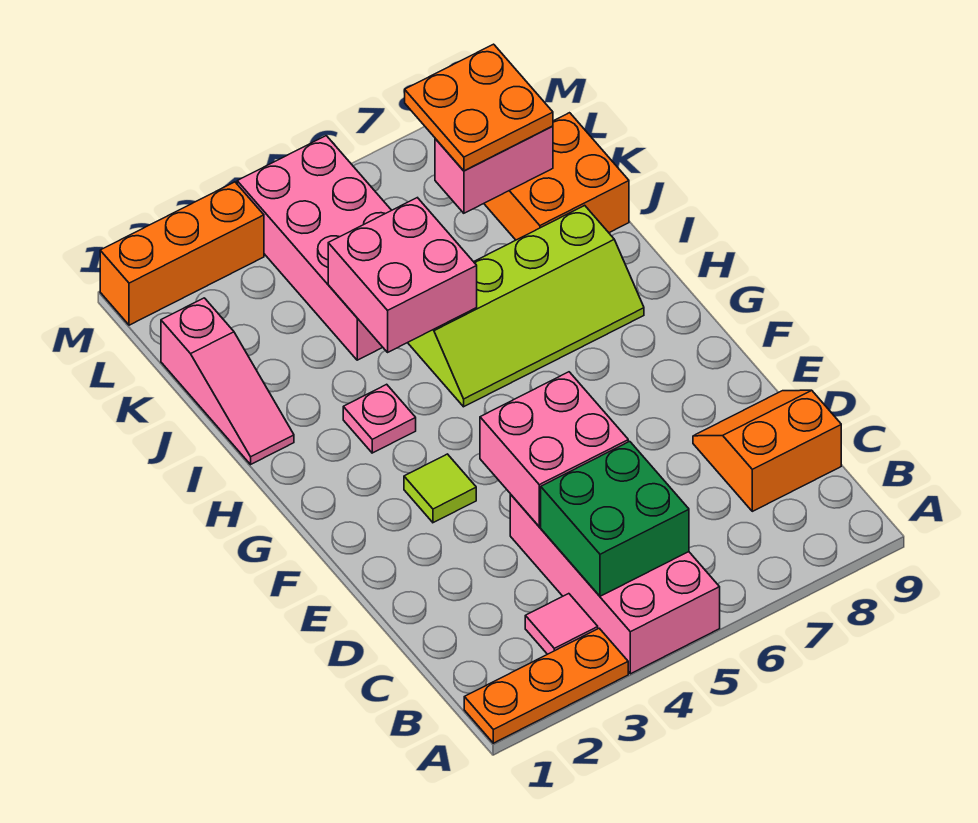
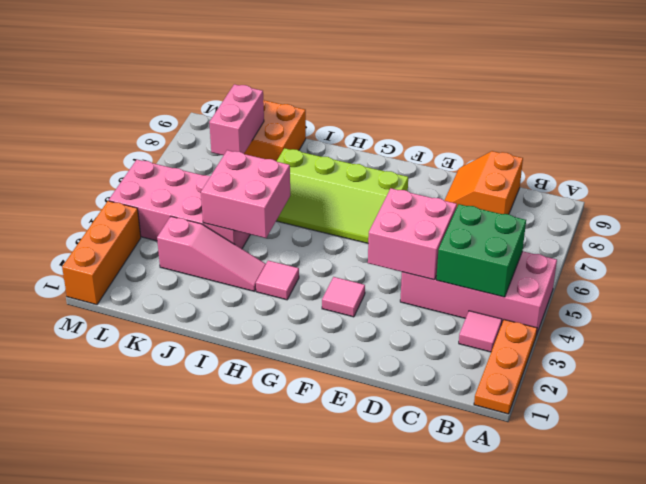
lime 1x1 tile [404,454,476,523] -> pink 1x1 tile [322,277,365,317]
pink 1x1 plate [343,384,416,453] -> pink 1x1 tile [256,261,299,300]
lime 2x4 slope [408,205,644,407] -> lime 2x4 slope turned to [276,148,408,243]
pink 1x3 slope [161,298,294,464] -> pink 1x3 slope moved to [157,216,266,291]
orange 2x2 plate [405,44,553,171] -> none

